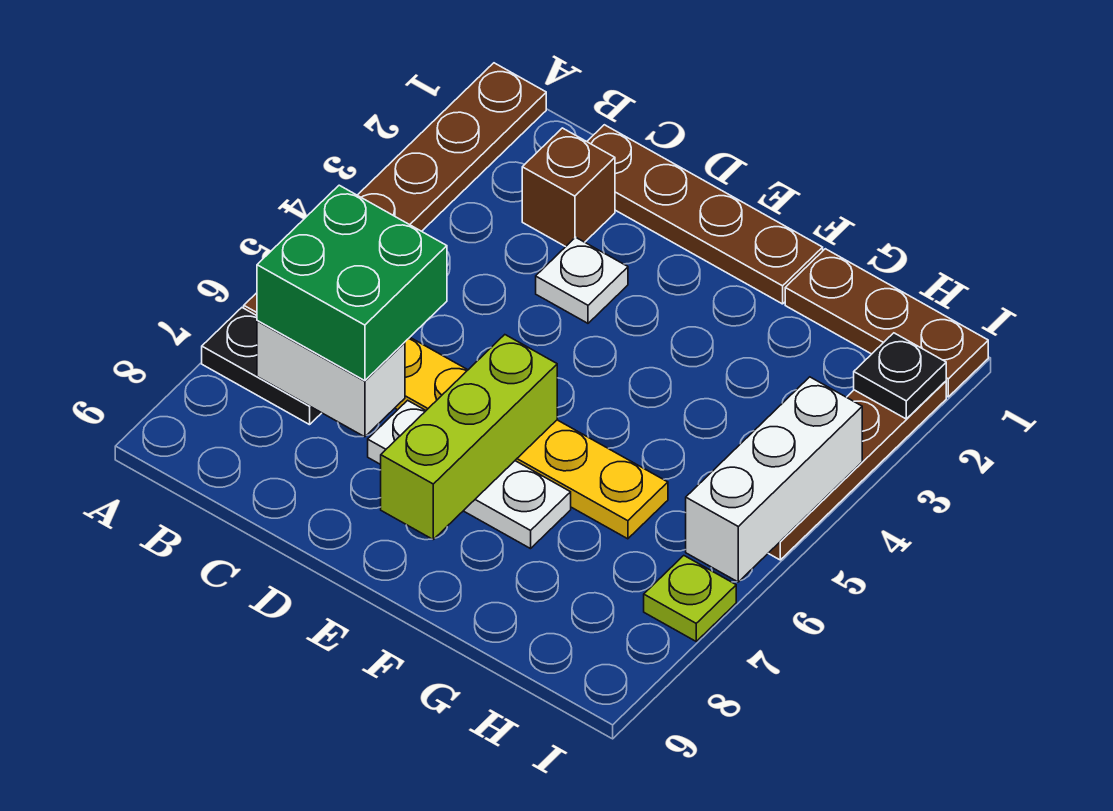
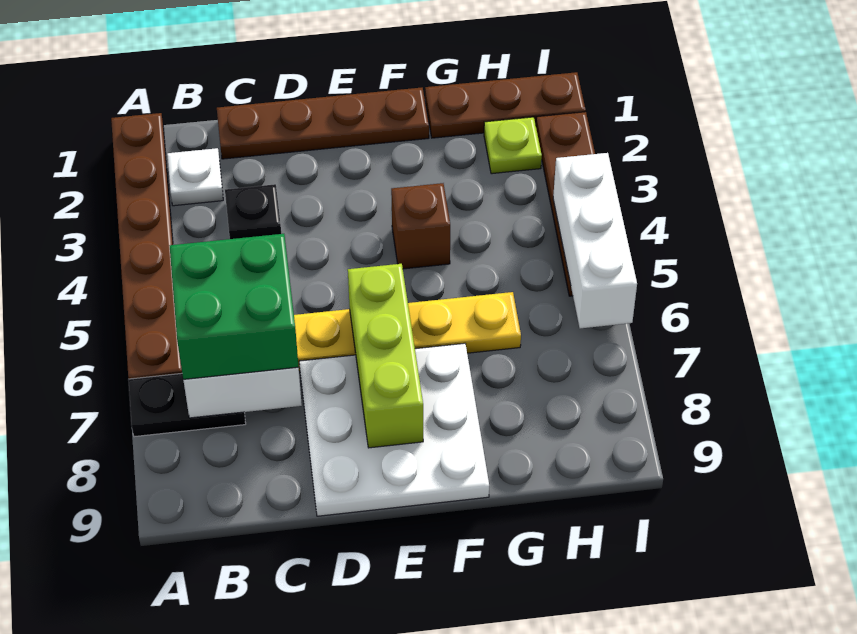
brown 1x1 brick [522,128,615,247] -> brown 1x1 brick moved to [391,183,450,269]
white 1x1 plate [536,237,628,323] -> white 1x1 plate moved to [167,148,223,206]
white 1x3 plate [368,400,571,549] -> white 3x3 plate [299,343,489,516]
black 1x1 plate [854,333,946,419] -> black 1x1 plate moved to [225,184,281,239]
lime 1x1 plate [644,556,736,641] -> lime 1x1 plate moved to [484,117,542,174]

